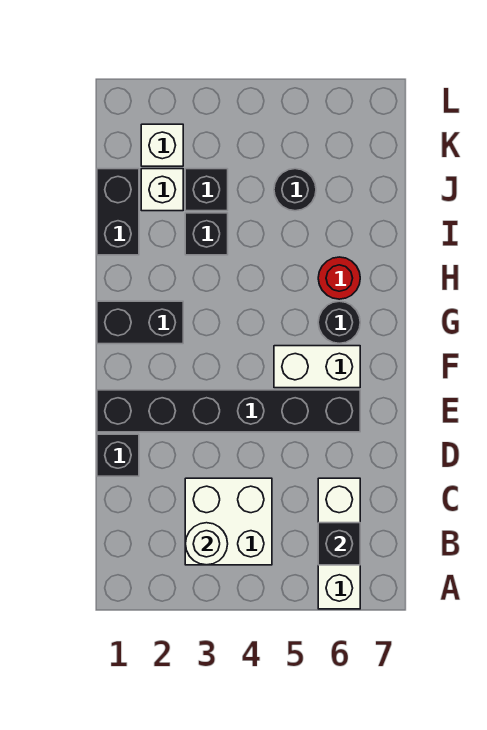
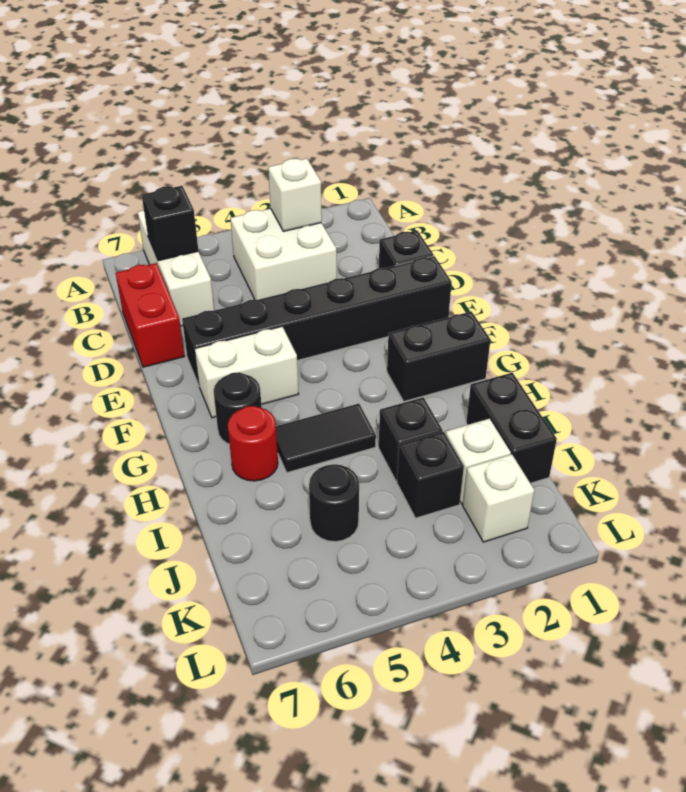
white 1x1 round brick [185,523,228,565] -> white 1x1 brick [268,158,322,231]
none -> red 1x2 brick [116,263,185,367]
none -> black 1x2 tile [276,404,376,473]

